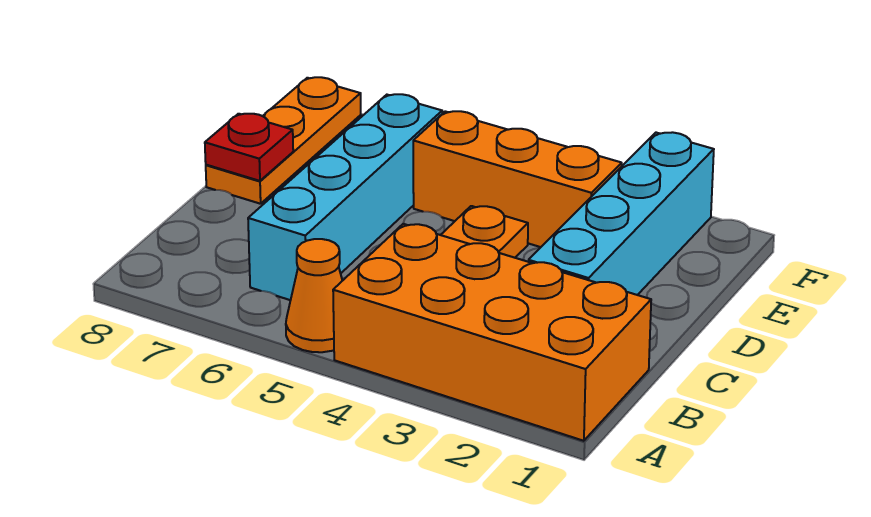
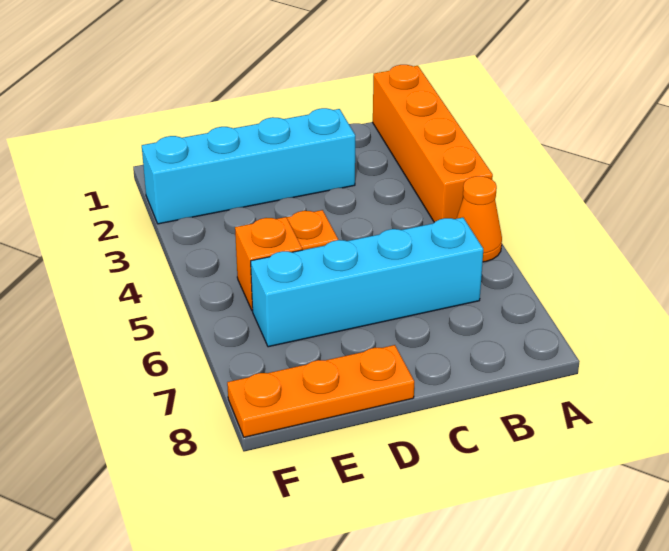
orange 2x4 brick [333,224,651,441] -> orange 1x4 brick [373,65,493,222]
red 1x1 plate [205,114,293,181] -> none
orange 1x3 brick [413,111,622,247] -> orange 1x1 brick [235,217,302,311]

